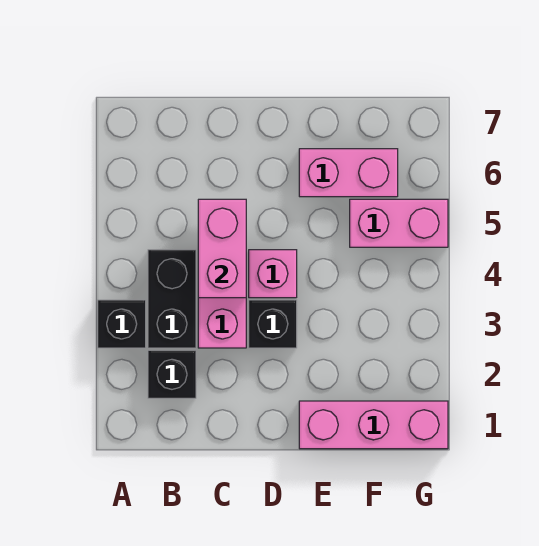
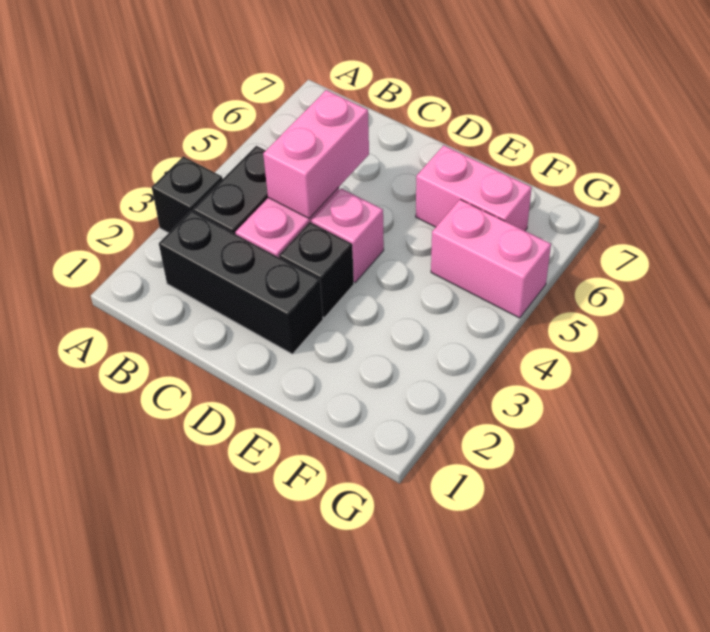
black 1x1 brick [148,350,196,398] -> black 1x3 brick [159,211,323,354]
pink 1x3 brick [299,401,448,449] -> none

